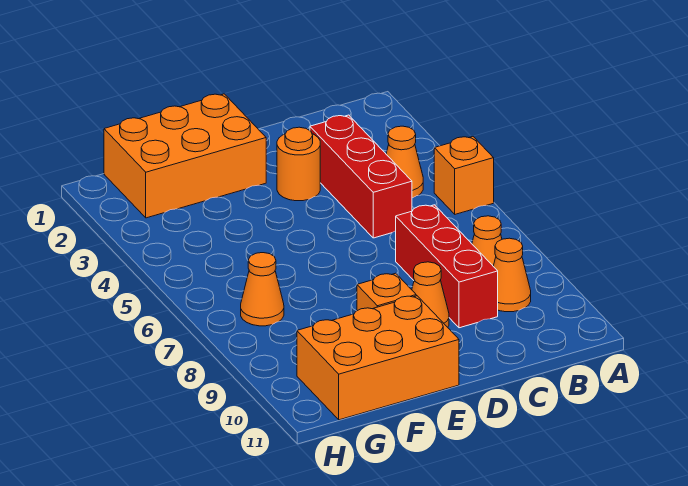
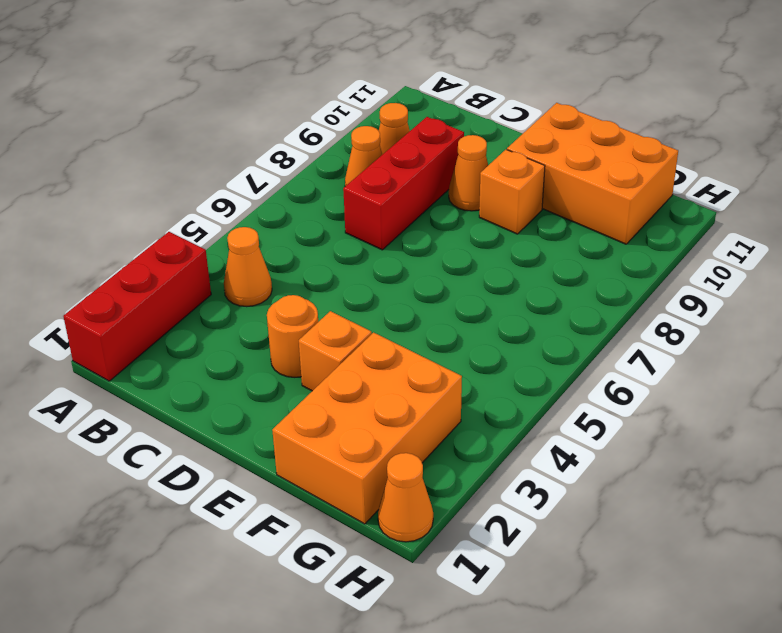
orange 1x1 brick [434,137,494,214] -> orange 1x1 brick moved to [299,311,372,391]
red 1x3 brick [310,115,412,238] -> red 1x3 brick moved to [63,232,211,381]
orange 2x3 brick [104,94,266,218] -> orange 2x3 brick turned to [272,333,462,524]
orange 1x1 cone [241,253,284,326] -> orange 1x1 cone moved to [378,453,433,542]

